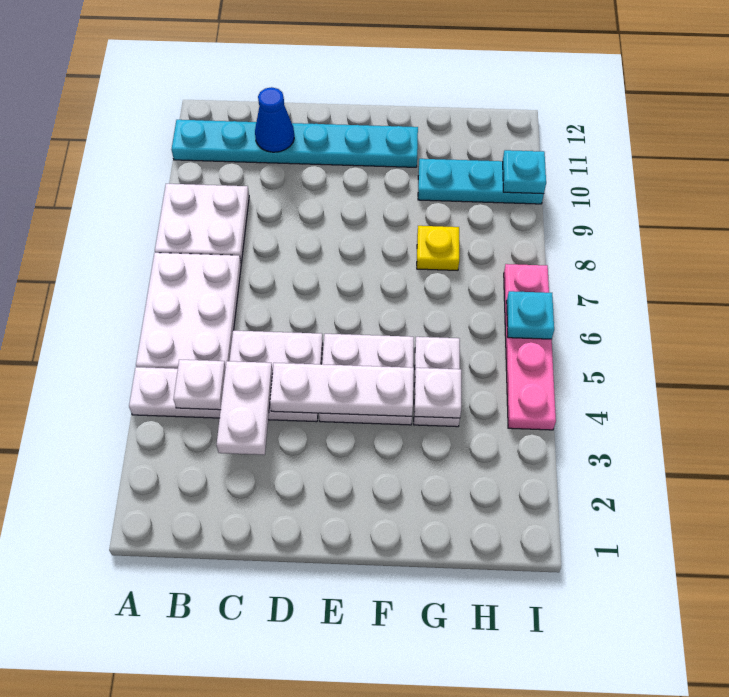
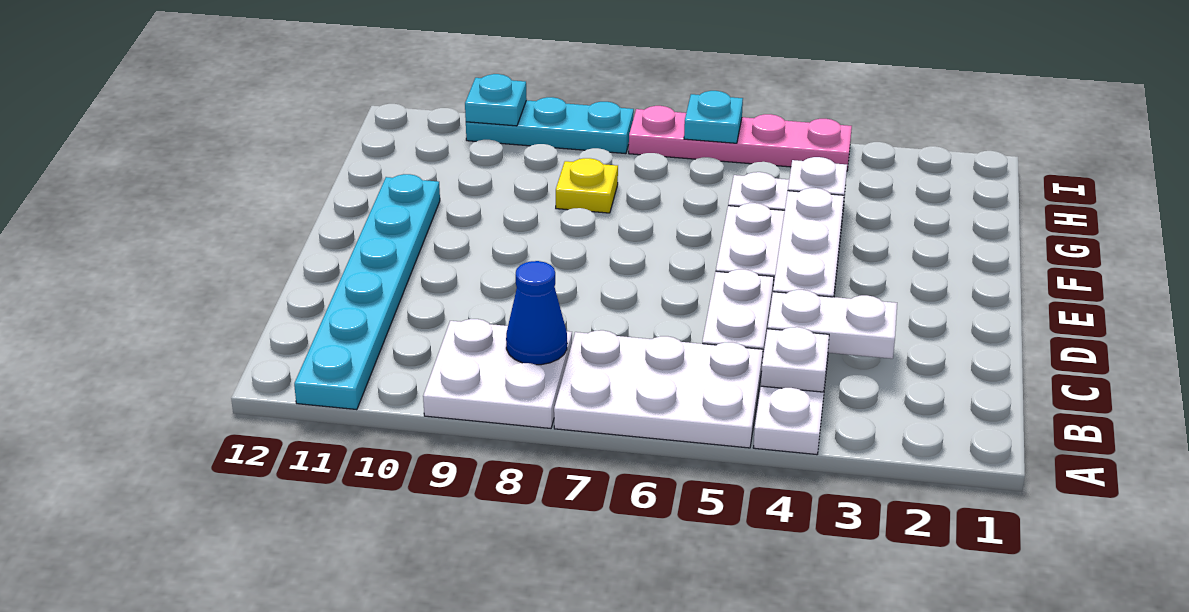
blue 1x1 cone [255,87,294,152] -> blue 1x1 cone moved to [506,261,567,365]
cyan 1x3 plate [418,159,544,204] -> cyan 1x3 plate turned to [466,97,634,154]

